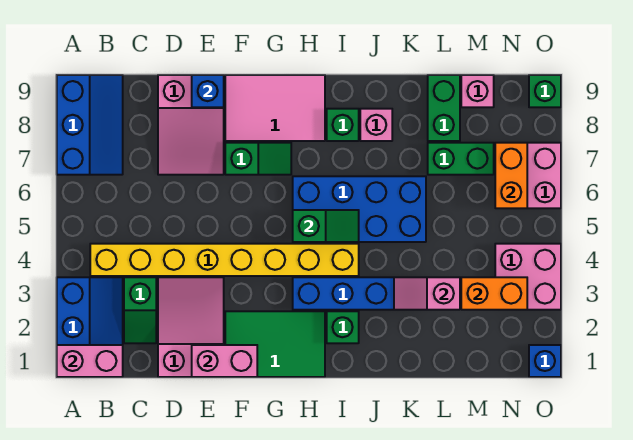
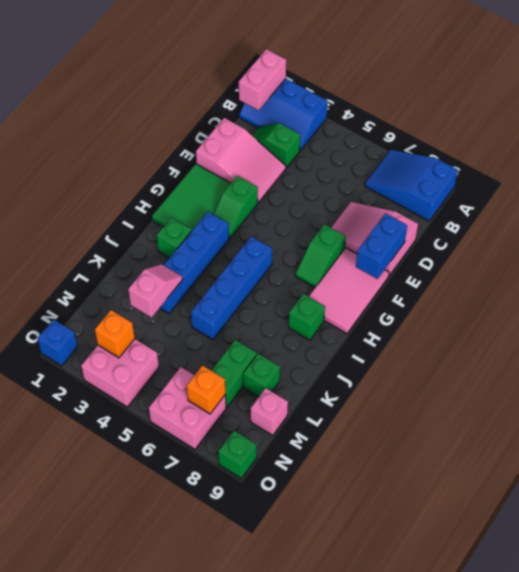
blue 2x3 slope [57,75,123,175] -> blue 2x3 slope turned to [365,150,458,221]
yellow 1x8 brick [90,244,359,276] -> none
pink 1x2 brick [192,345,257,377] -> none
blue 1x1 brick [192,75,224,107] -> blue 1x2 brick [356,213,407,279]
blue 2x4 brick [293,176,426,242] -> blue 1x4 brick [191,236,272,340]
green 1x2 slope [293,210,359,242] -> green 1x2 slope moved to [214,176,258,239]
pink 1x1 brick [360,109,392,141] -> none
green 1x2 brick [428,75,460,141] -> green 1x1 brick [243,354,280,397]
orange 1x2 brick [461,277,527,310] -> orange 1x1 brick [95,310,135,358]
orange 1x2 brick [495,143,527,208] -> orange 1x1 brick [187,366,225,414]

